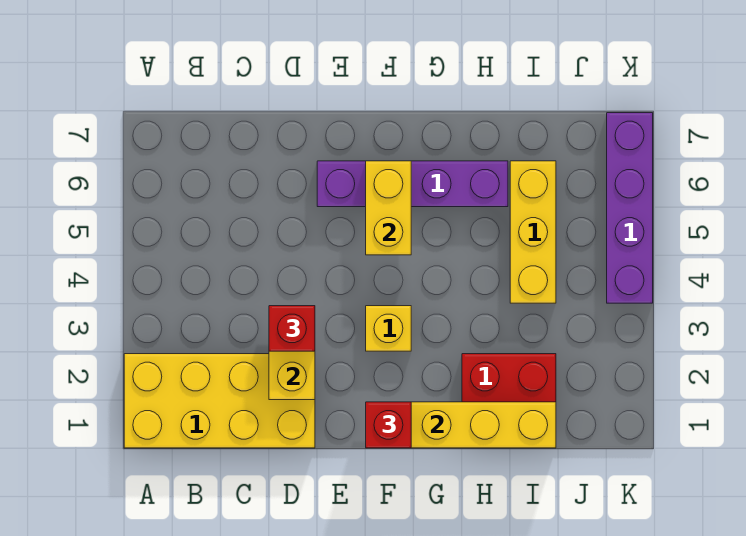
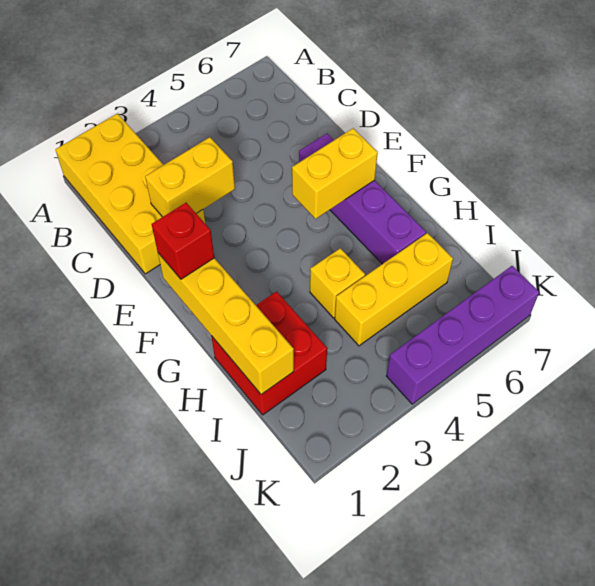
red 1x1 brick [269,306,315,351] -> none
yellow 1x1 brick [366,306,411,351] -> yellow 1x1 brick moved to [310,248,365,318]

